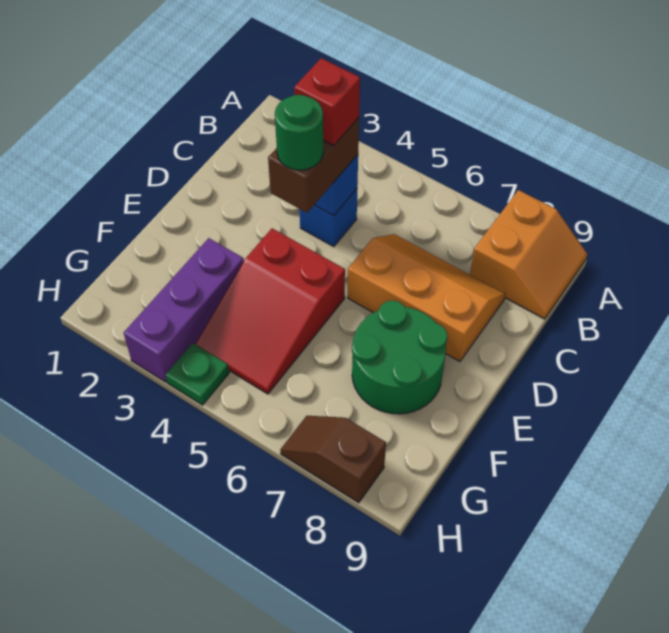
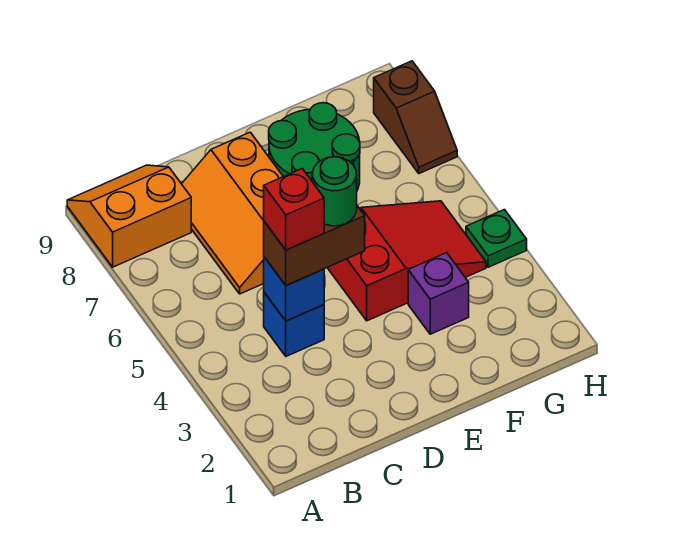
purple 1x3 brick [124,238,244,382] -> purple 1x1 brick [408,253,469,334]

